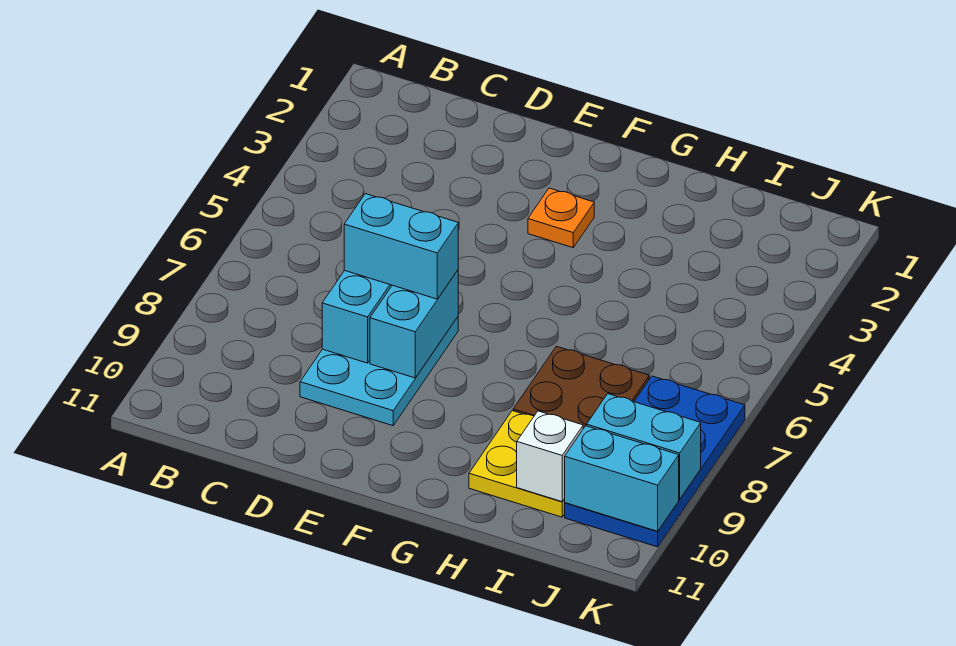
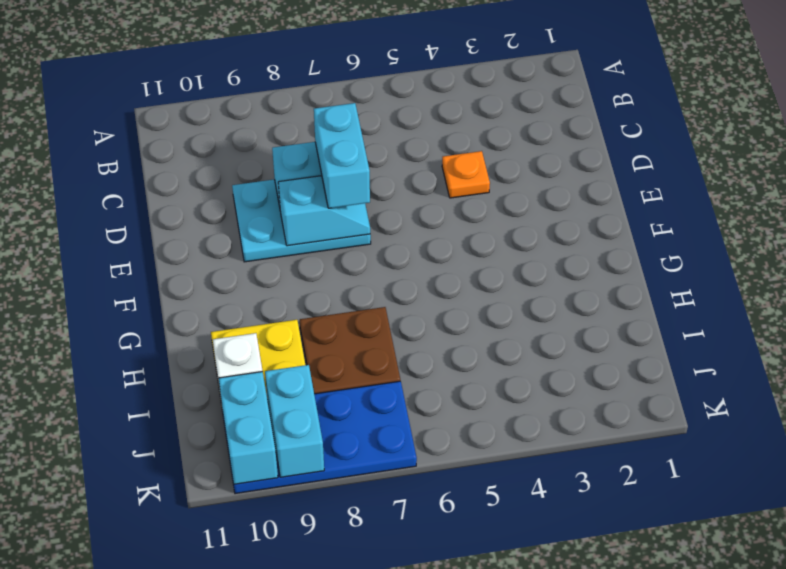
cyan 1x2 brick [370,270,458,378] -> cyan 1x2 slope [278,176,370,246]
orange 1x1 plate [528,188,594,248] -> orange 1x1 plate moved to [442,151,490,198]

